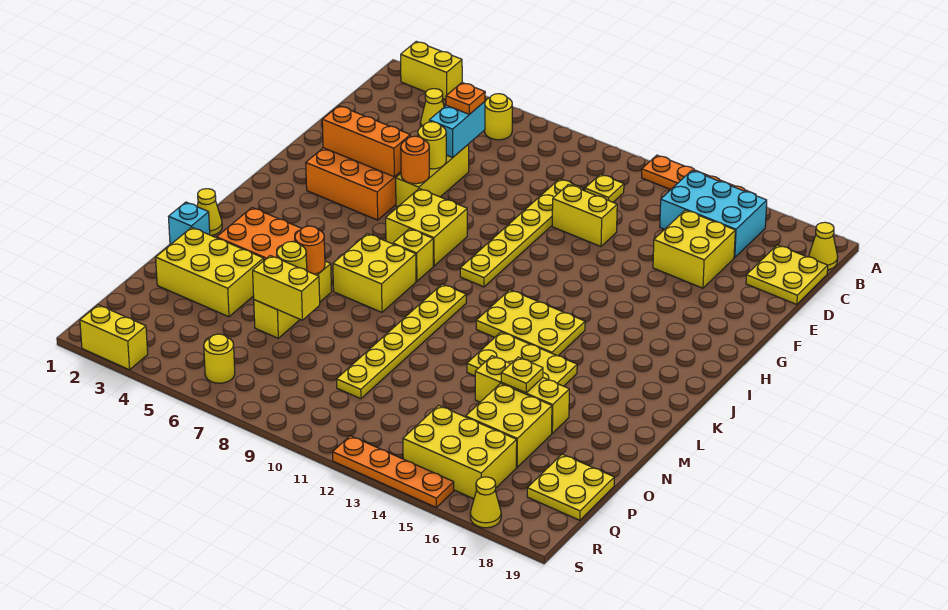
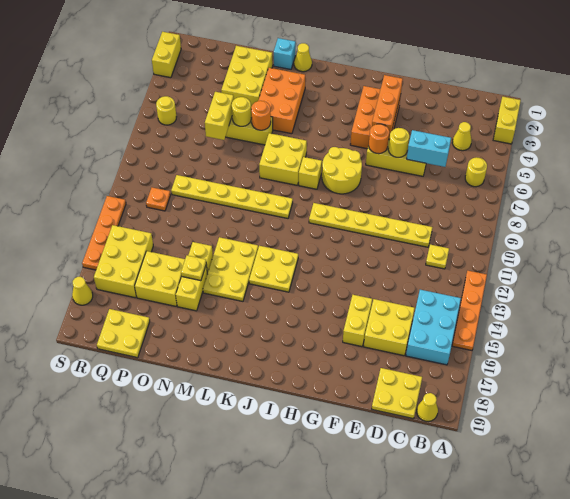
orange 1x1 plate [446,83,485,114] -> orange 1x1 plate moved to [146,187,171,211]
yellow 1x2 brick [552,184,617,247] -> yellow 1x2 brick moved to [343,295,372,347]
yellow 2x2 brick [386,189,467,266] -> yellow 2x2 round brick [322,147,362,194]
yellow 2x3 plate [476,290,585,356] -> yellow 2x2 plate [249,246,298,292]

